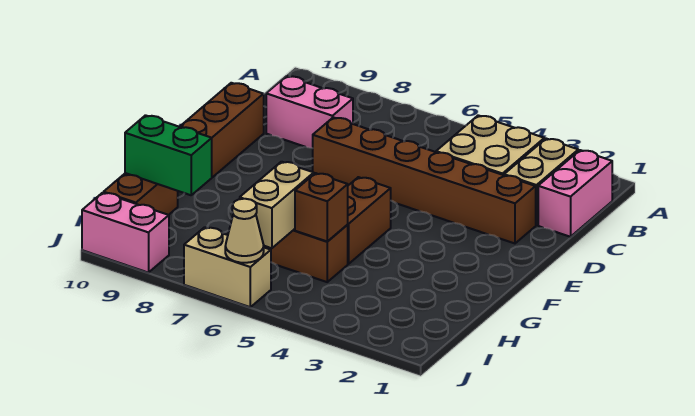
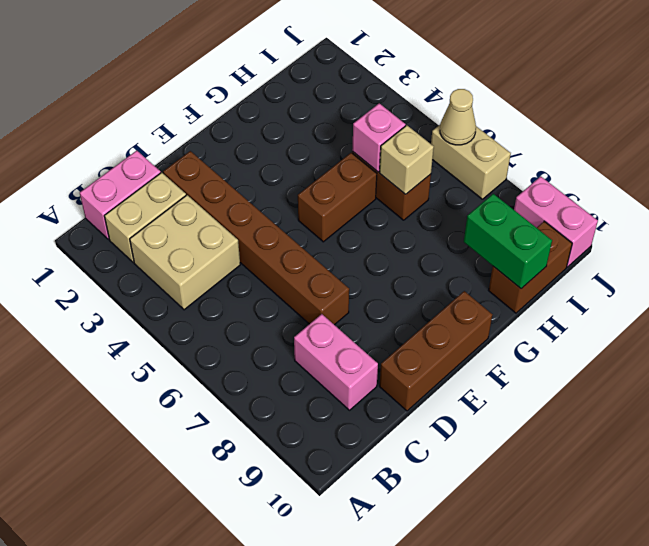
brown 1x1 brick [295,173,348,242] -> pink 1x1 brick [352,103,406,172]
tan 1x2 brick [240,162,314,248] -> tan 1x1 brick [379,125,434,194]

